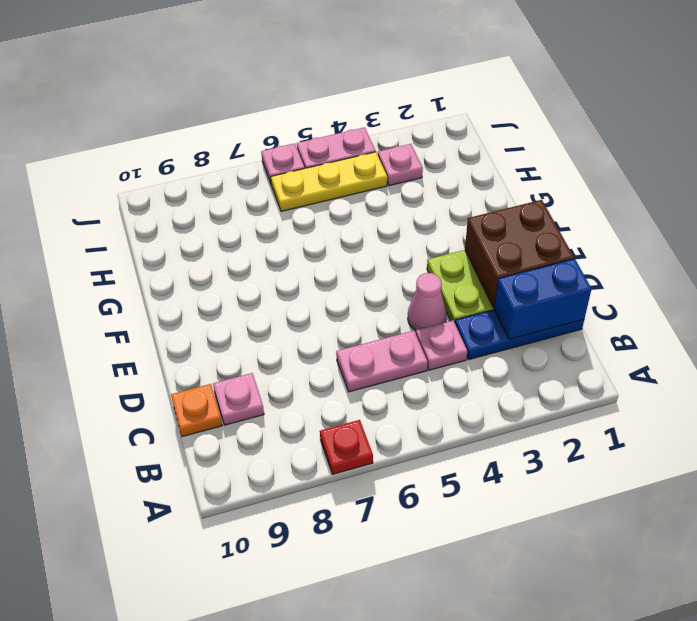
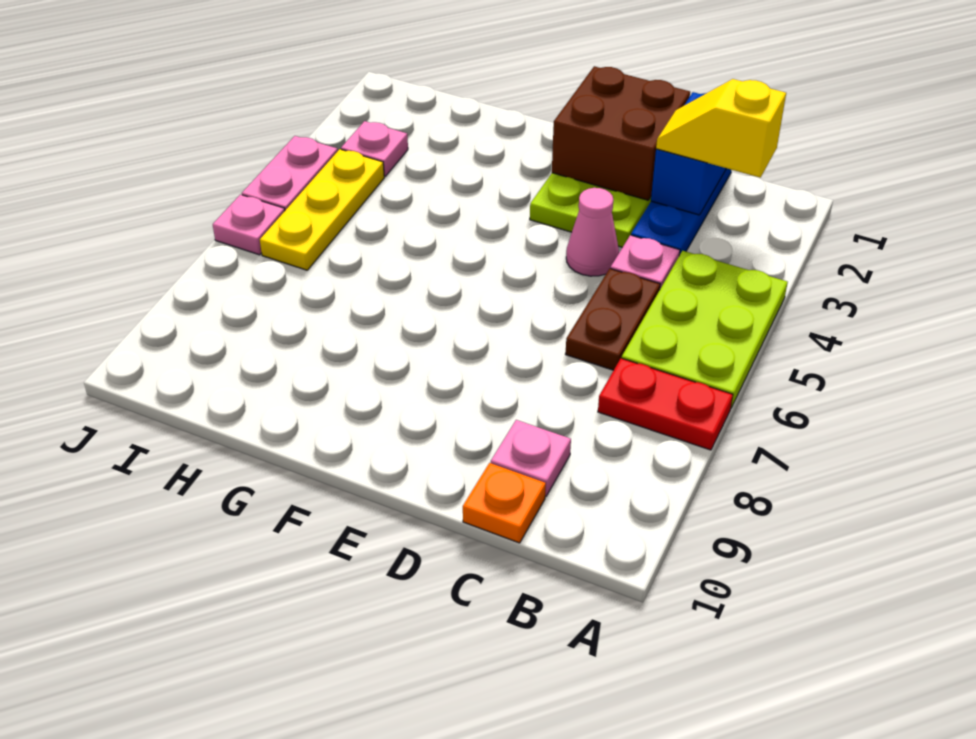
none -> lime 2x3 plate [622,251,788,408]
red 1x1 plate [320,420,373,474] -> red 1x2 plate [598,358,733,450]
none -> yellow 1x2 slope [656,79,786,178]
pink 1x2 plate [336,331,428,392] -> brown 1x2 plate [566,269,660,370]

